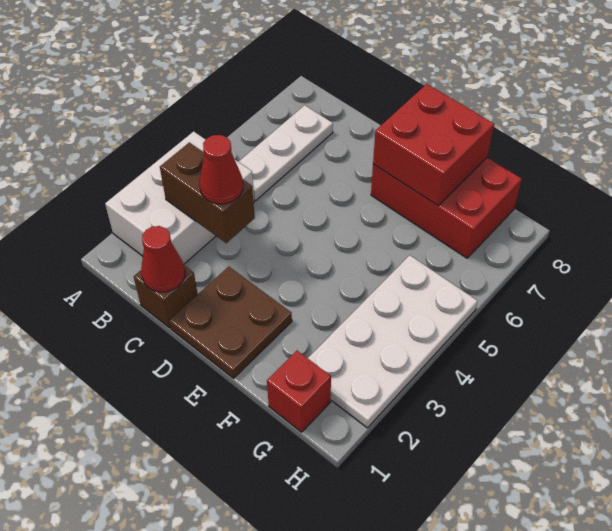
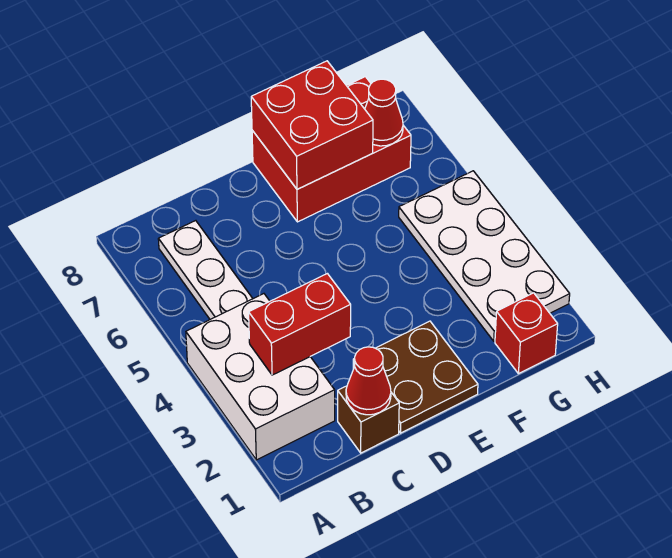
brown 1x2 brick [160,142,255,243] -> red 1x2 brick [249,274,351,375]
red 1x1 cone [200,135,243,204] -> red 1x1 cone moved to [365,79,403,146]

